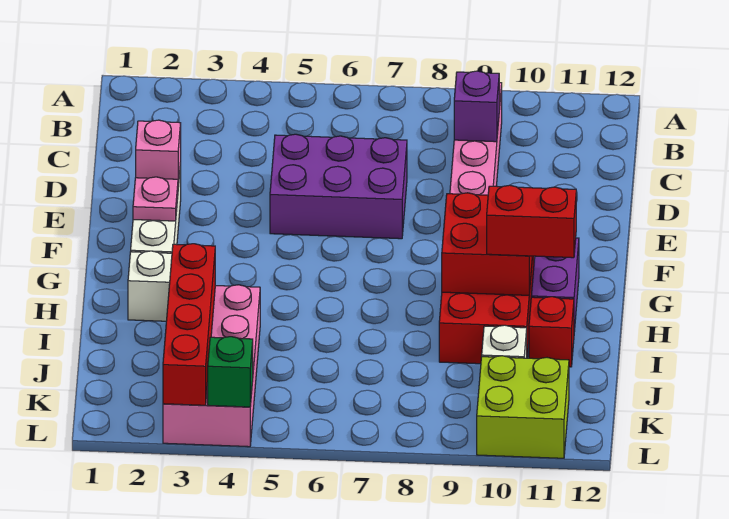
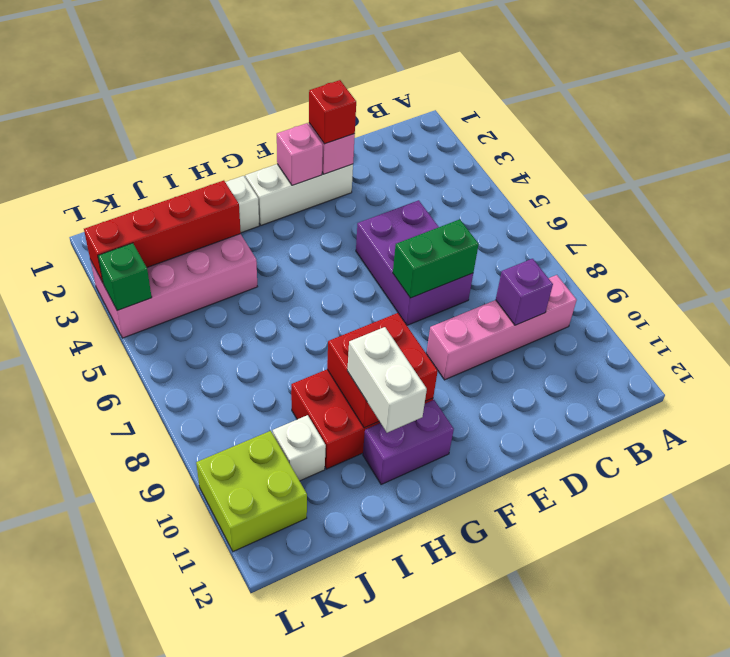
none -> green 1x2 brick [393,219,479,298]
pink 1x1 plate [133,177,178,221] -> pink 1x1 brick [277,123,323,185]
red 1x2 brick [487,185,576,258] -> white 1x2 brick [347,327,427,433]
red 1x1 brick [529,297,574,367] -> red 1x1 brick moved to [309,80,356,144]

